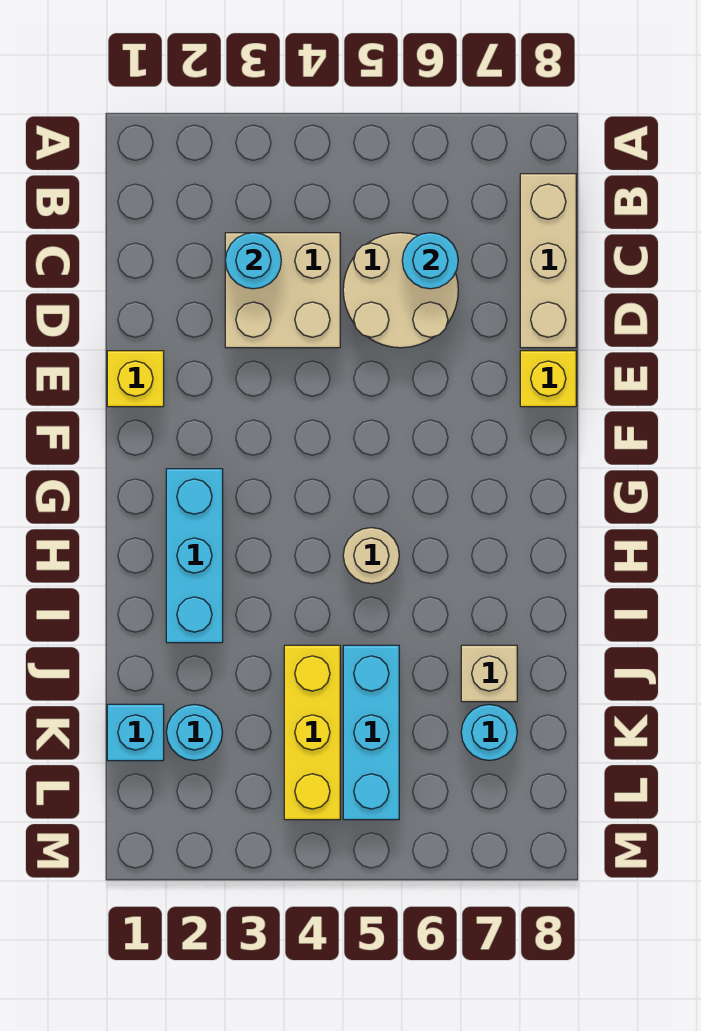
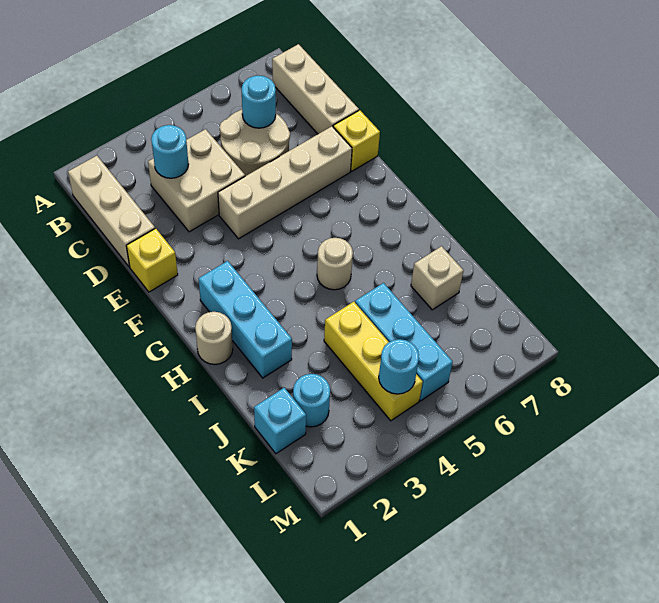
none -> tan 1x3 brick [68,156,155,267]
none -> tan 1x4 brick [218,126,352,239]
none -> tan 1x1 round brick [195,312,233,364]
cyan 1x1 round brick [461,704,517,761] -> cyan 1x1 round brick moved to [379,339,419,394]

